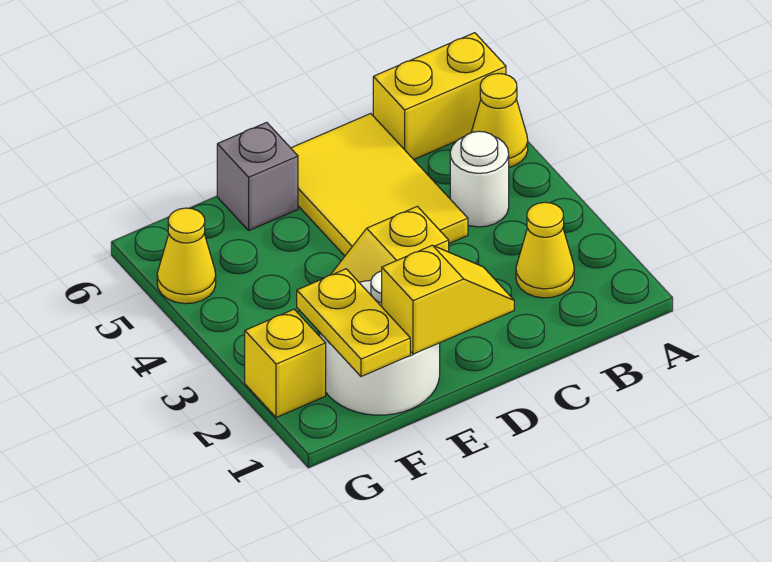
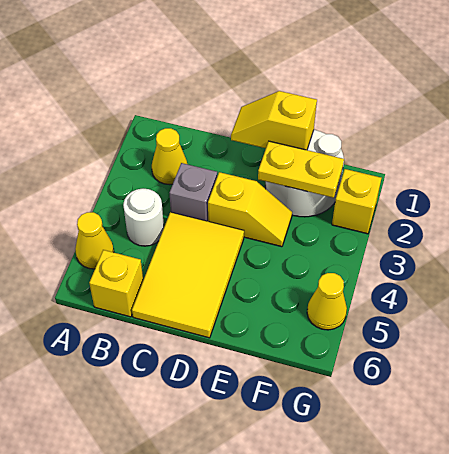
yellow 1x2 brick [373,33,506,159] -> yellow 1x1 brick [89,250,143,317]
grey 1x1 brick [217,122,298,230] -> grey 1x1 brick moved to [170,163,217,221]
yellow 1x2 plate [297,269,410,377] -> yellow 1x2 plate turned to [258,141,344,198]

